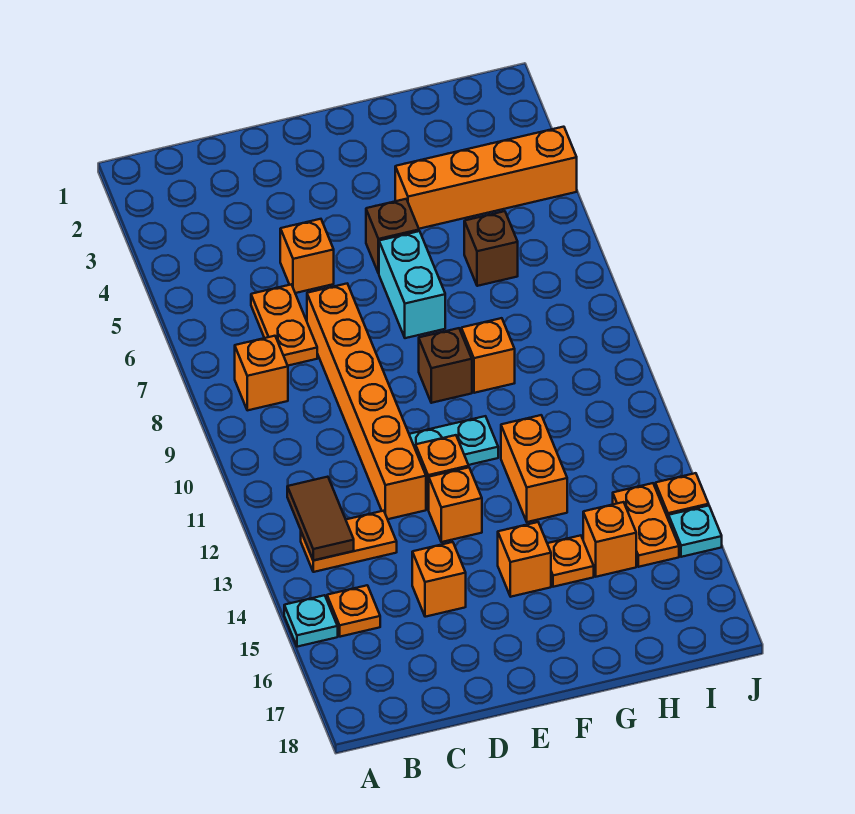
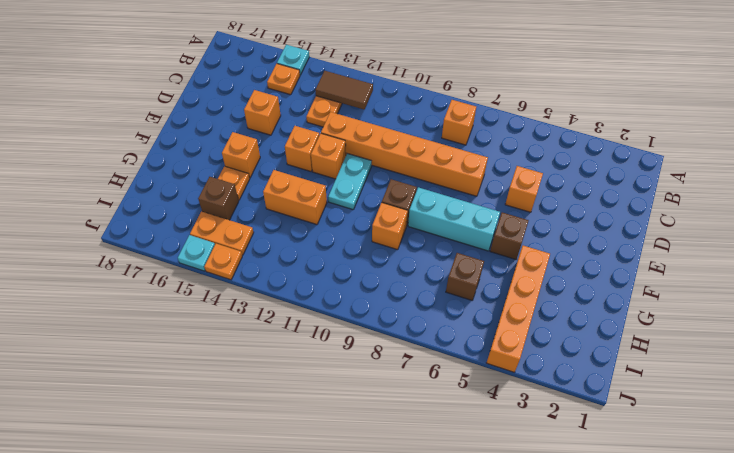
orange 1x2 plate [251,285,317,366] -> none
cyan 1x2 brick [379,231,445,338] -> cyan 1x3 brick [408,187,500,251]
orange 1x1 brick [583,502,636,577] -> brown 1x1 brick [198,177,239,220]

